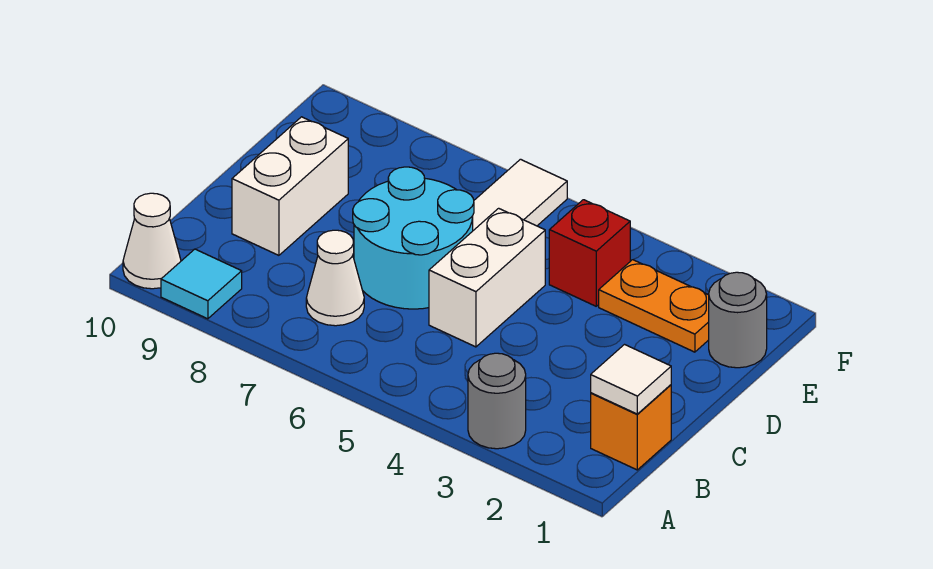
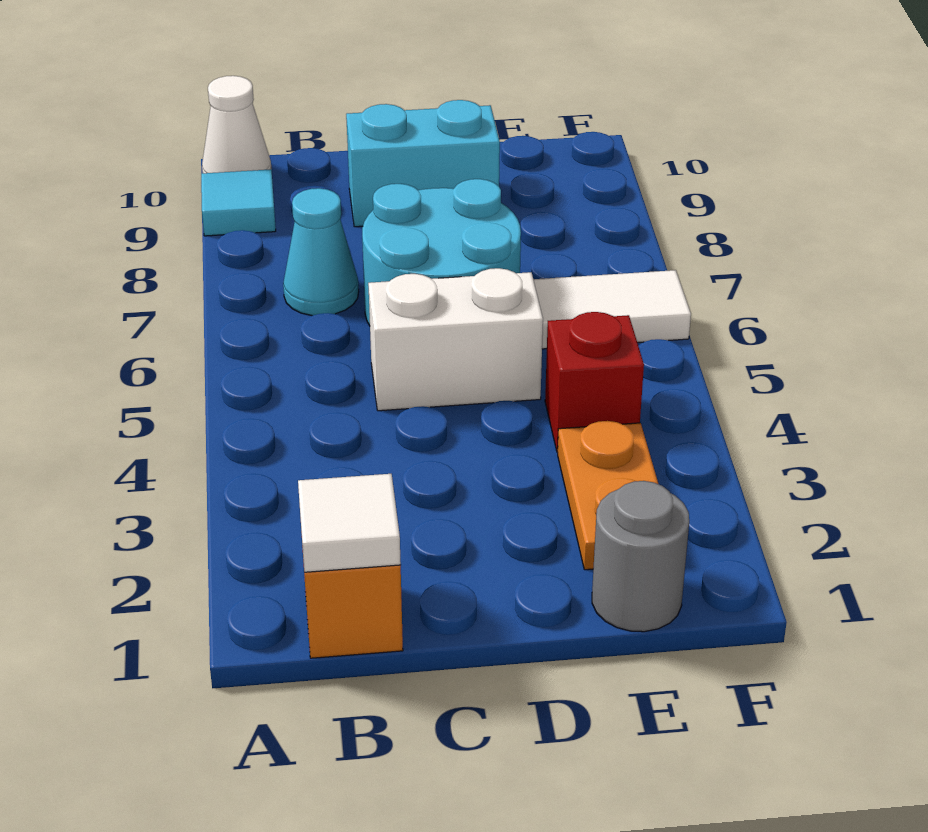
grey 1x1 round brick [468,353,526,449] -> none
white 1x1 cone [306,230,364,326] -> cyan 1x1 cone [283,188,359,316]
white 1x2 brick [232,117,348,255] -> cyan 1x2 brick [346,100,500,227]

